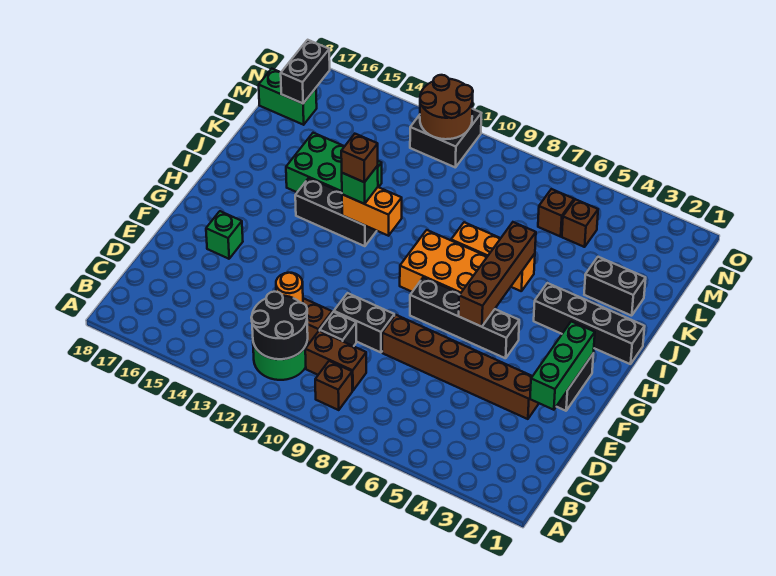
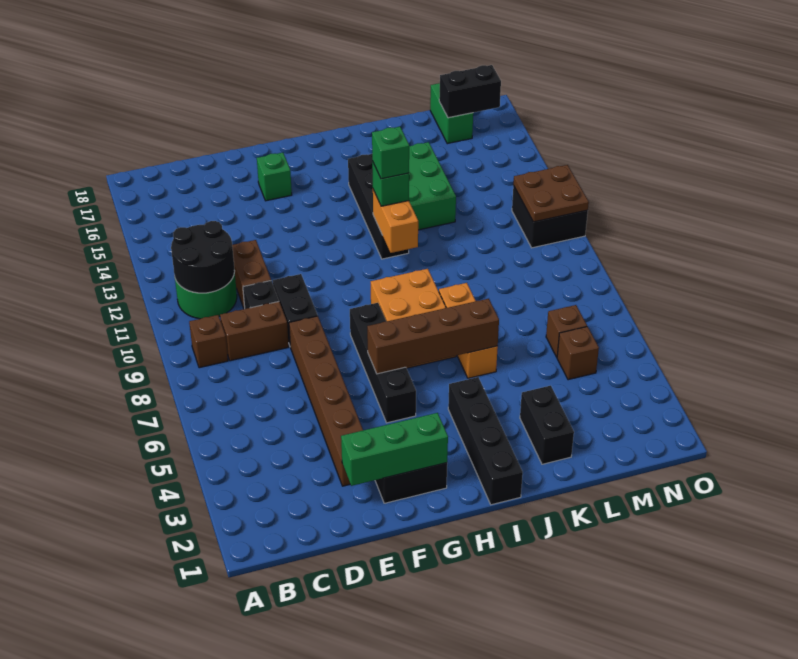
brown 1x2 brick [305,331,366,391] -> brown 1x2 brick turned to [220,302,289,361]
orange 1x1 round brick [276,273,303,303] -> none
black 1x3 brick [295,178,376,246] -> black 1x4 brick [348,154,409,259]
brown 1x1 brick [341,134,378,182] -> green 1x1 brick [372,127,409,179]
brown 2x2 round brick [420,75,473,139] -> brown 2x2 plate [513,165,589,222]

